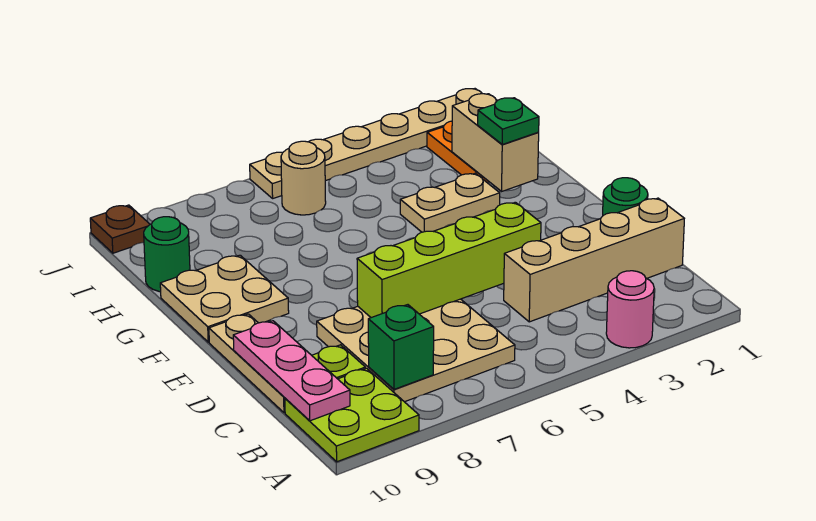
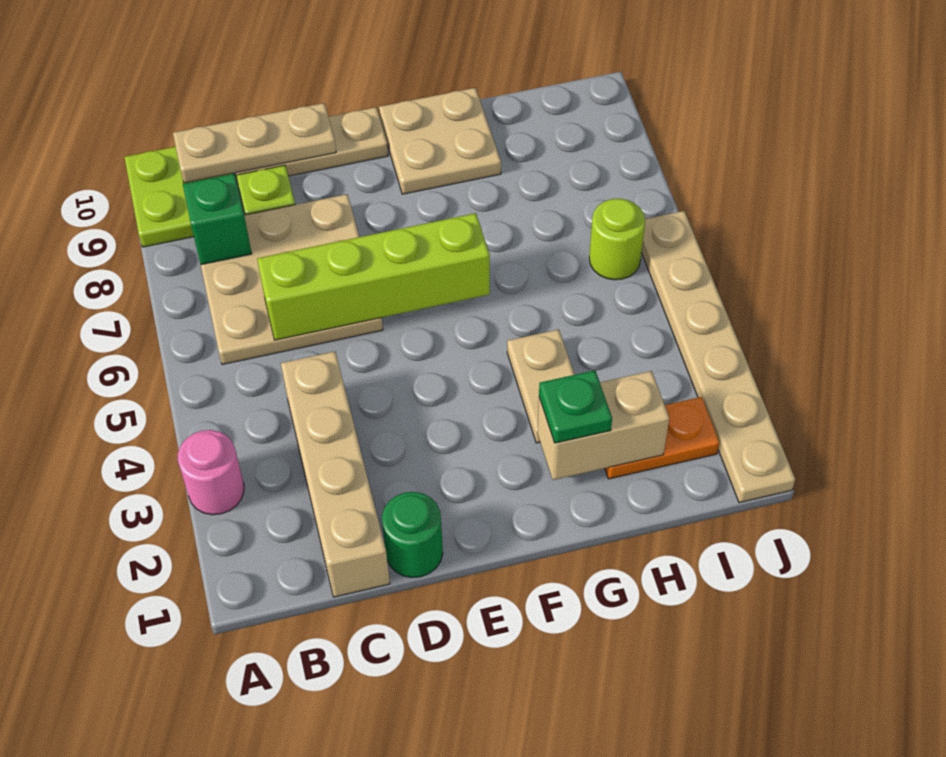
pink 1x3 plate [233,321,350,421] -> tan 1x3 plate [173,103,336,183]
lime 1x4 brick [357,202,541,318] -> lime 1x4 brick turned to [257,213,490,340]
green 1x1 round brick [144,217,190,292] -> none
tan 1x1 round brick [281,141,326,215] -> lime 1x1 round brick [589,199,645,280]
brown 1x1 plate [90,205,150,253] -> none

